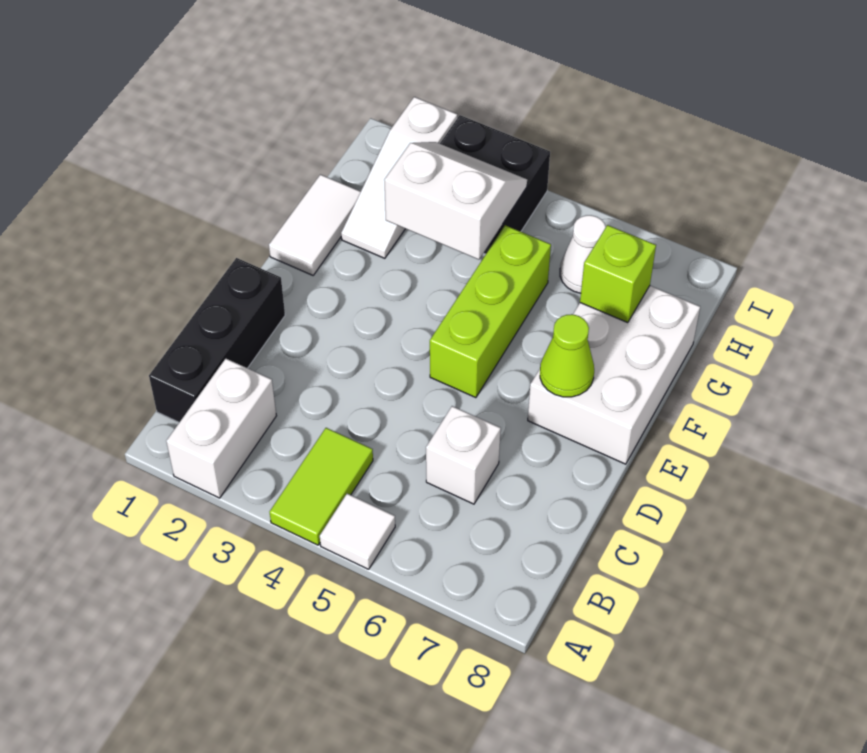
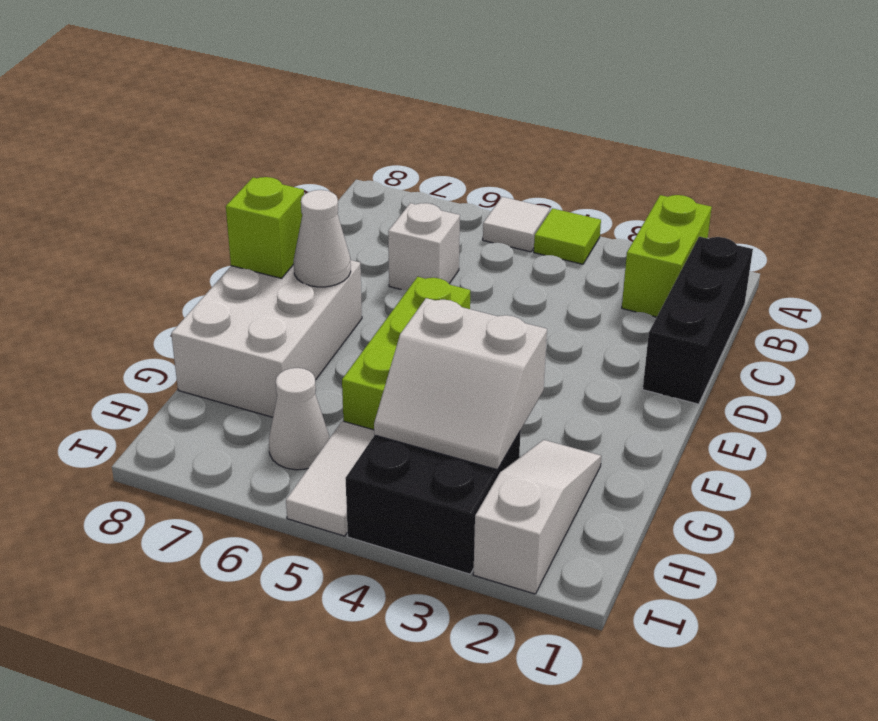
white 1x2 brick [166,359,276,498] -> lime 1x2 brick [622,195,712,317]
lime 1x2 tile [270,428,373,545] -> lime 1x1 tile [534,208,601,264]
lime 1x1 cone [540,314,594,397] -> white 1x1 cone [294,190,351,287]
white 1x2 tile [269,175,361,275] -> white 1x2 tile moved to [286,421,374,536]
lime 1x1 brick [580,225,656,323] -> lime 1x1 brick moved to [226,177,304,278]

